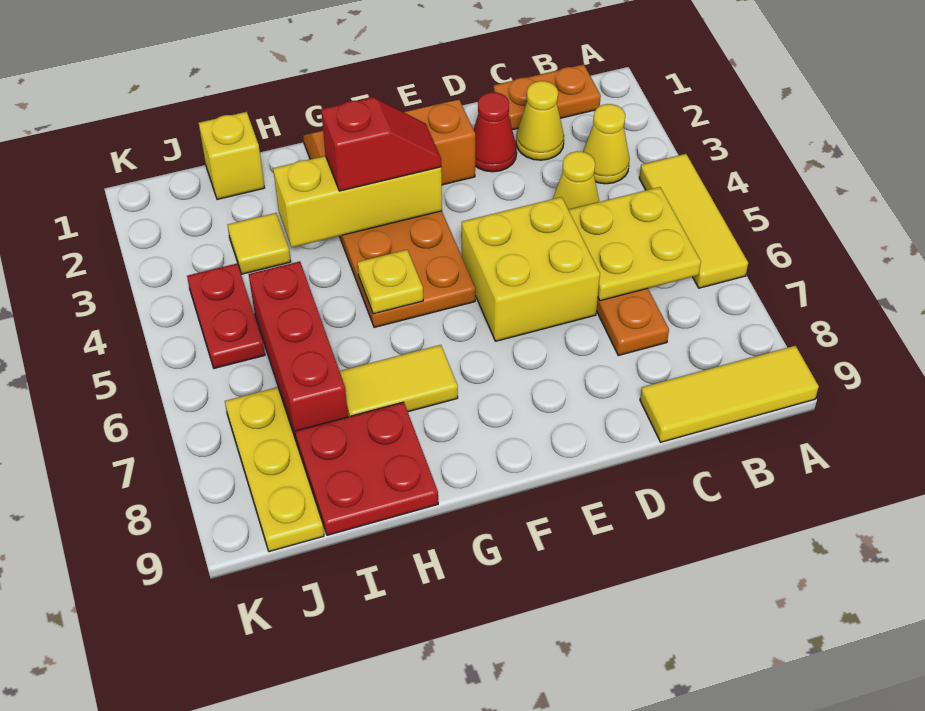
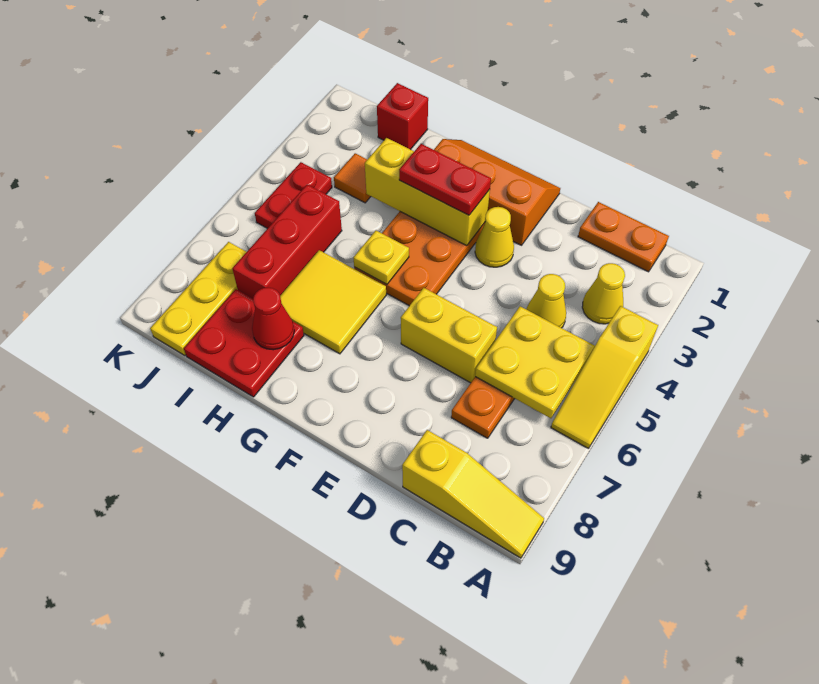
yellow 1x3 tile [639,154,748,288] -> yellow 1x3 slope [551,306,658,449]
yellow 1x3 tile [640,346,819,442] -> yellow 1x3 slope [402,430,544,558]
yellow 1x1 cone [516,81,564,160] -> yellow 1x1 cone moved to [475,207,514,267]
red 1x1 cone [474,92,517,172] -> red 1x1 cone moved to [252,287,294,350]
yellow 2x2 brick [462,197,600,341] -> yellow 1x2 brick [401,288,497,383]
red 1x2 slope [321,97,441,191] -> red 1x2 plate [399,144,491,215]
yellow 1x2 tile [340,345,458,417] -> yellow 2x2 tile [280,250,386,354]
yellow 1x1 brick [199,112,265,199] -> red 1x1 brick [377,83,428,150]
yellow 1x1 tile [228,213,291,274] -> orange 1x1 tile [334,153,371,203]

